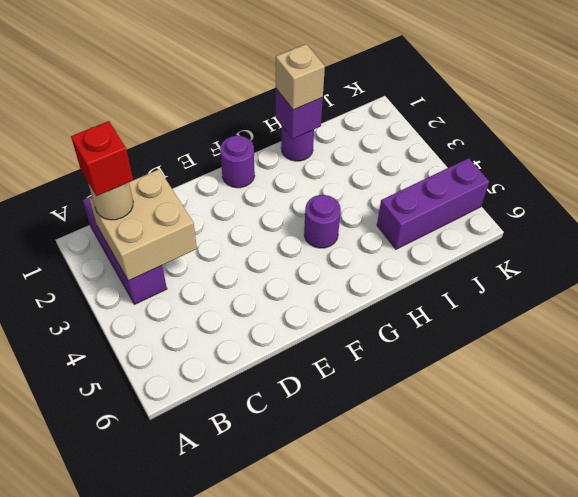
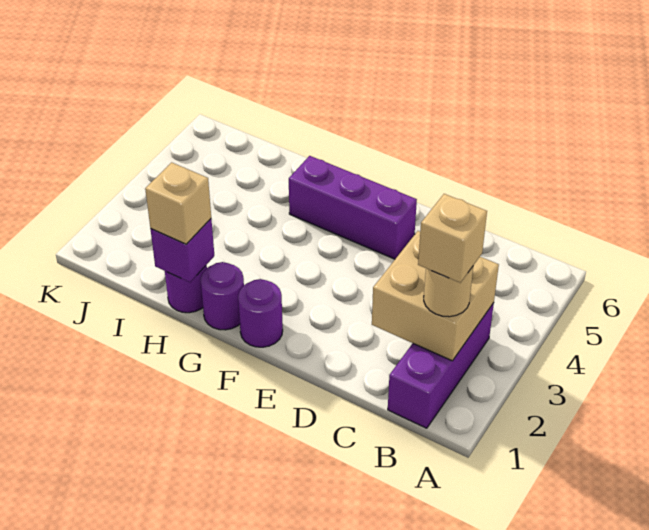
red 1x1 brick [71,121,133,196] -> tan 1x1 brick [418,194,487,283]
purple 1x1 round brick [304,195,341,248] -> purple 1x1 round brick moved to [201,262,244,330]
purple 1x3 brick [377,158,489,249] -> purple 1x3 brick moved to [289,156,417,259]

